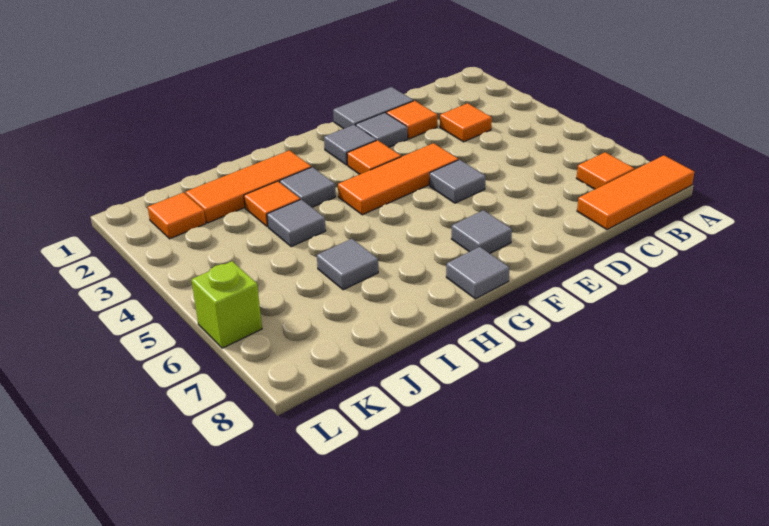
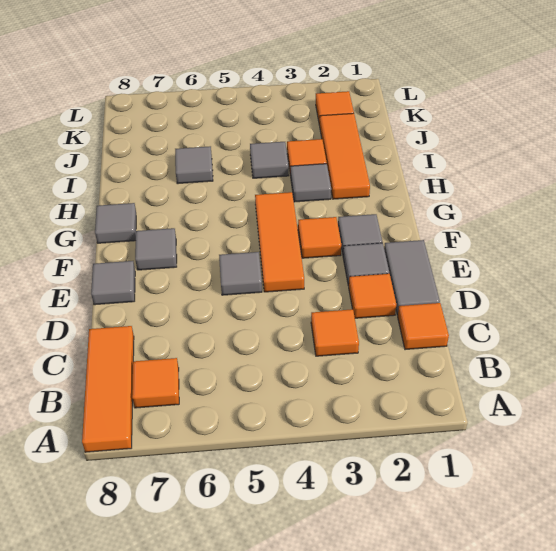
none -> orange 1x1 tile [398,303,449,350]
none -> grey 1x1 tile [91,261,135,305]
lime 1x1 brick [191,261,262,348] -> none

